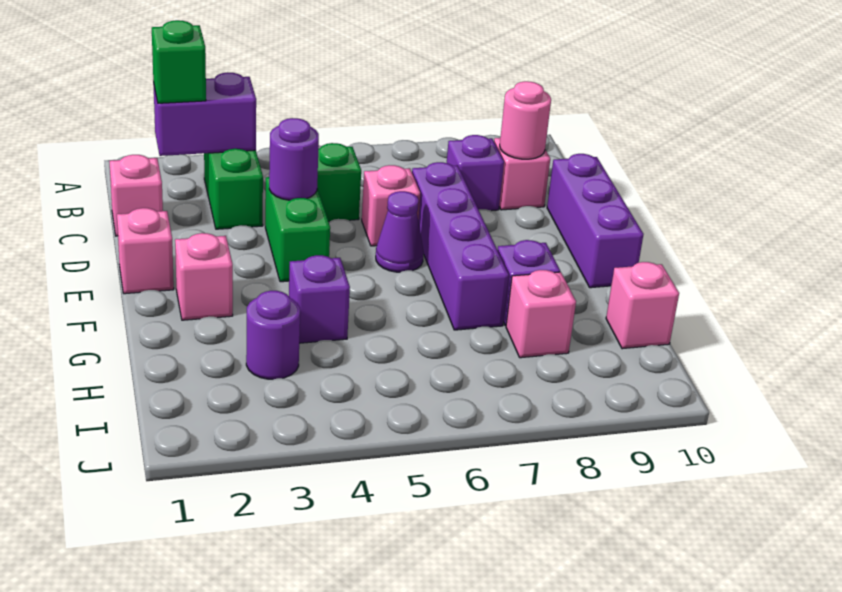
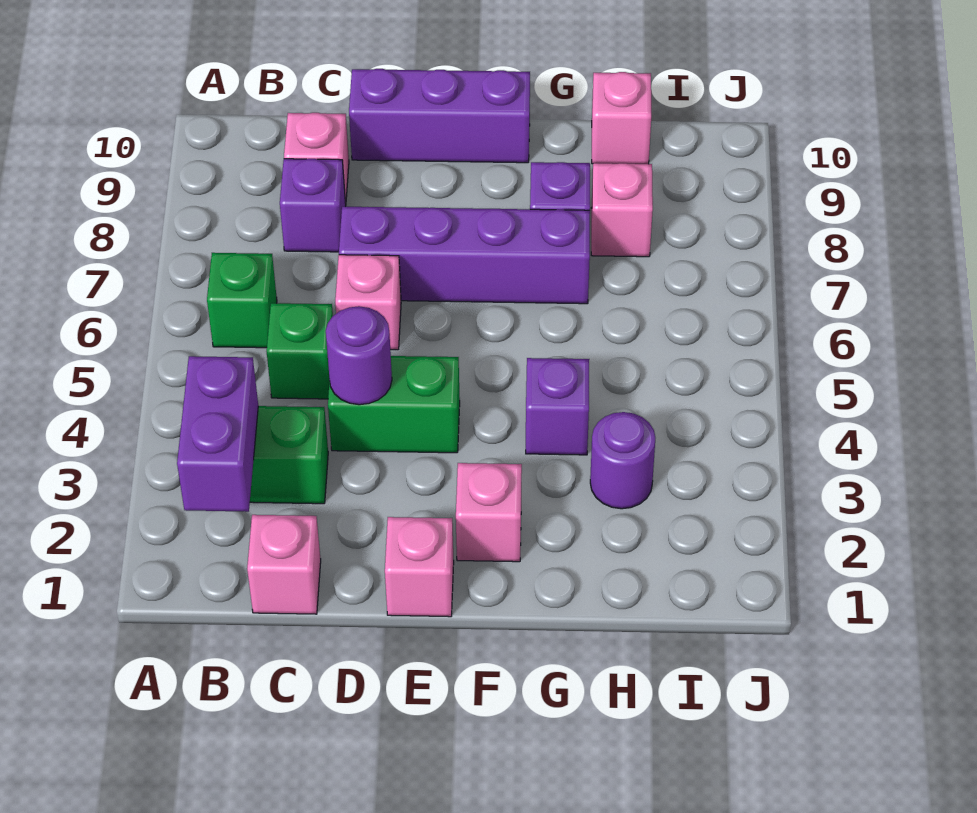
green 1x1 brick [152,20,206,103] -> green 1x1 brick moved to [207,253,277,348]
pink 1x1 round brick [500,81,551,159] -> none
purple 1x1 cone [376,191,424,272] -> none

